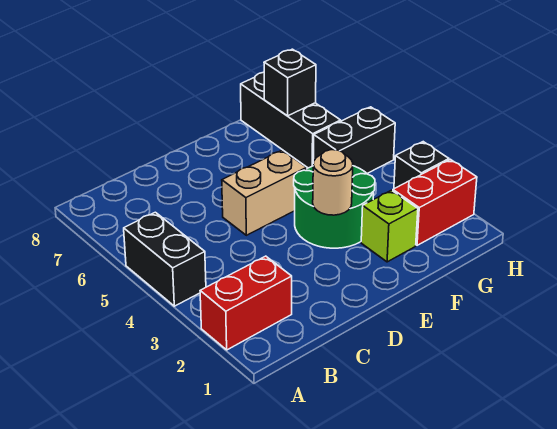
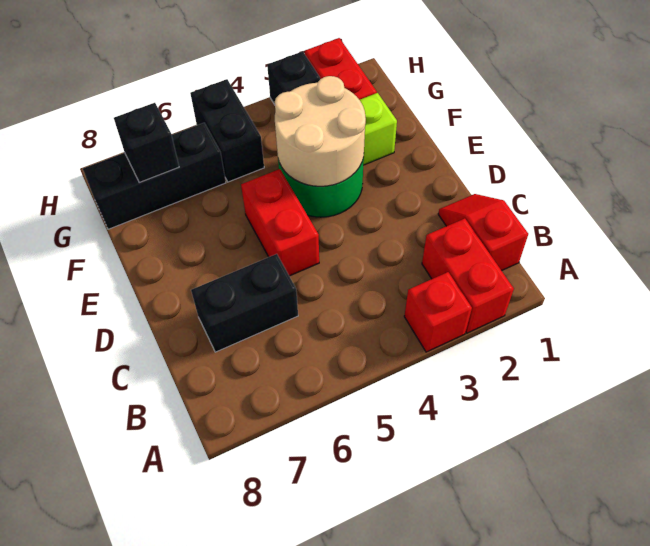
none -> red 1x1 brick [404,272,472,352]
black 1x2 brick [124,212,206,306] -> black 1x2 brick moved to [191,254,298,352]
none -> red 1x2 slope [438,194,528,271]
tan 1x2 brick [222,150,307,235] -> red 1x2 brick [241,169,319,276]
tan 1x1 round brick [313,150,353,215] -> tan 2x2 round brick [275,76,366,186]

